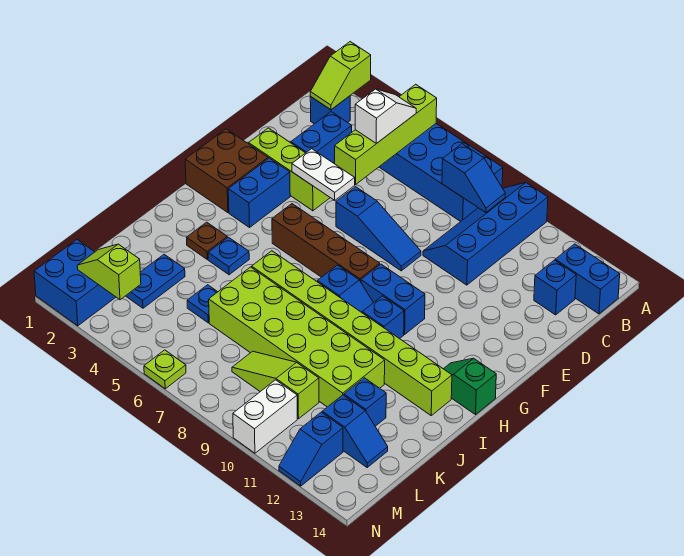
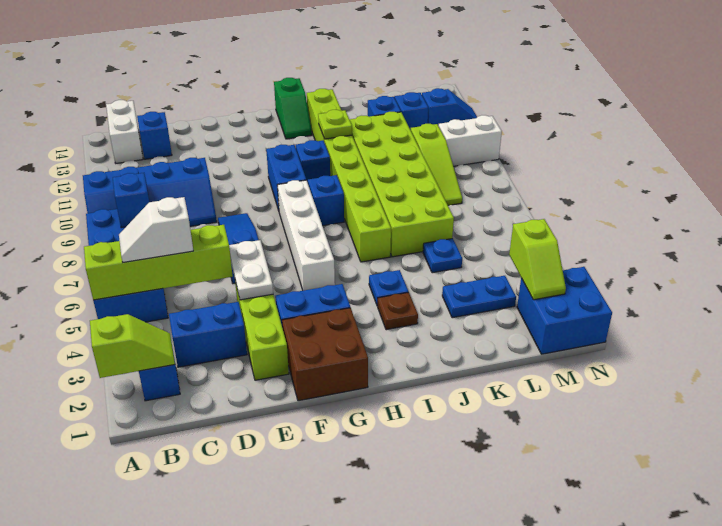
blue 1x2 brick [555,244,620,314] -> white 1x2 brick [106,100,143,163]
brown 1x4 brick [272,204,380,282] -> white 1x4 brick [277,180,335,291]
lime 1x1 plate [144,350,186,389] -> lime 1x1 plate moved to [318,110,352,139]

